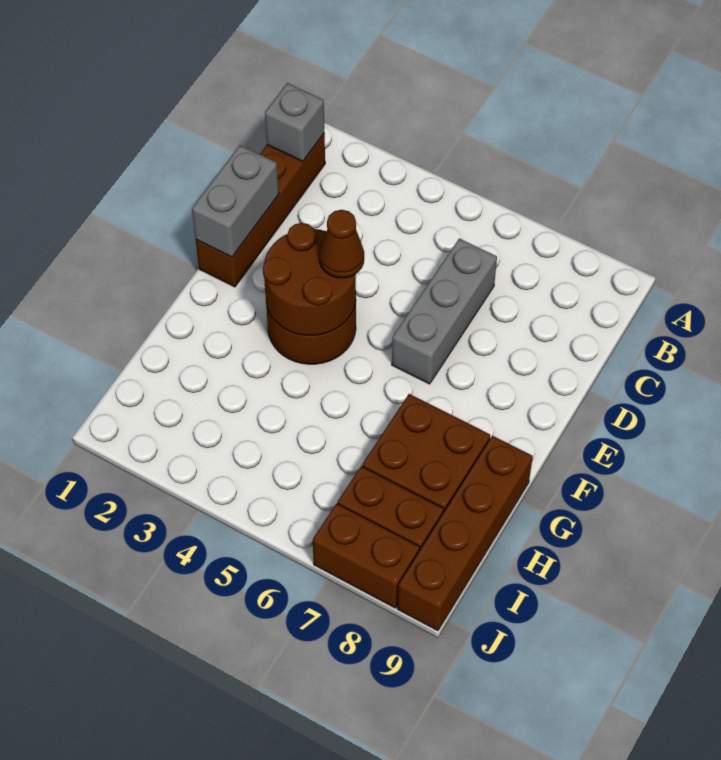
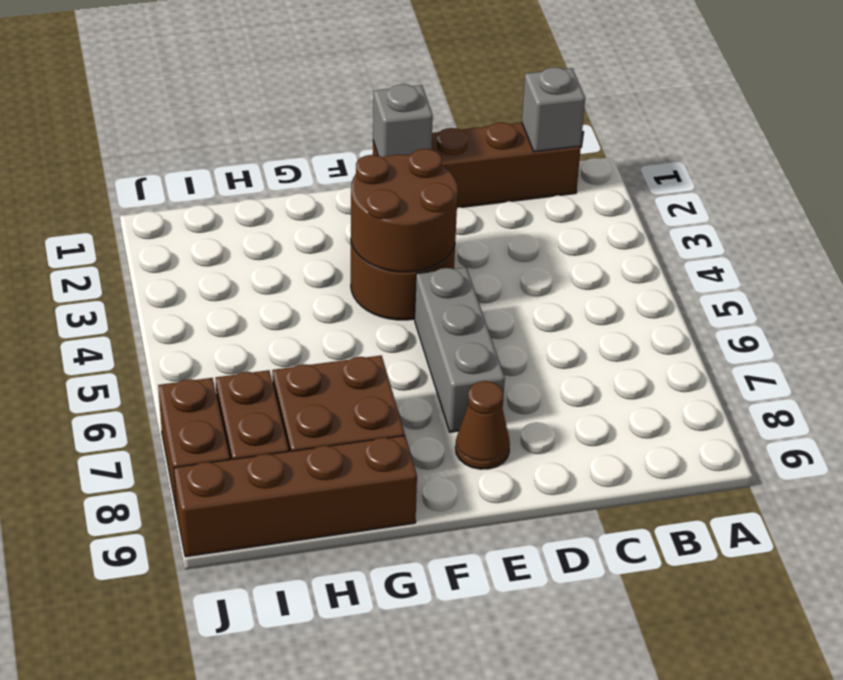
grey 1x3 brick [392,239,497,384] -> grey 1x3 brick turned to [415,267,505,432]
grey 1x2 brick [192,145,279,257] -> grey 1x1 brick [373,84,433,157]
brown 1x1 cone [320,210,364,278] -> brown 1x1 cone moved to [456,381,510,469]

